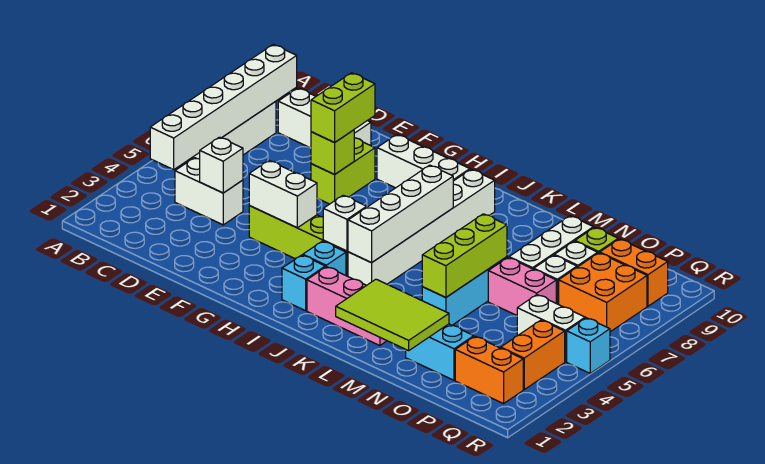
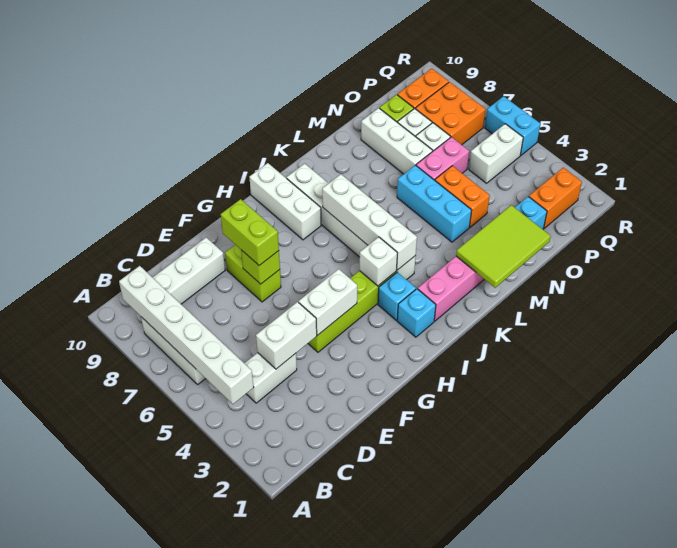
white 1x1 brick [200,137,243,193] -> white 1x2 brick [256,302,317,369]
white 1x3 brick [377,135,470,188] -> white 1x3 brick turned to [249,163,321,240]
lime 1x3 brick [422,214,507,297] -> none
orange 1x2 brick [501,320,565,390] -> orange 1x2 brick moved to [435,166,490,227]
cyan 1x1 brick [567,318,610,373] -> cyan 1x2 brick [485,96,540,155]

